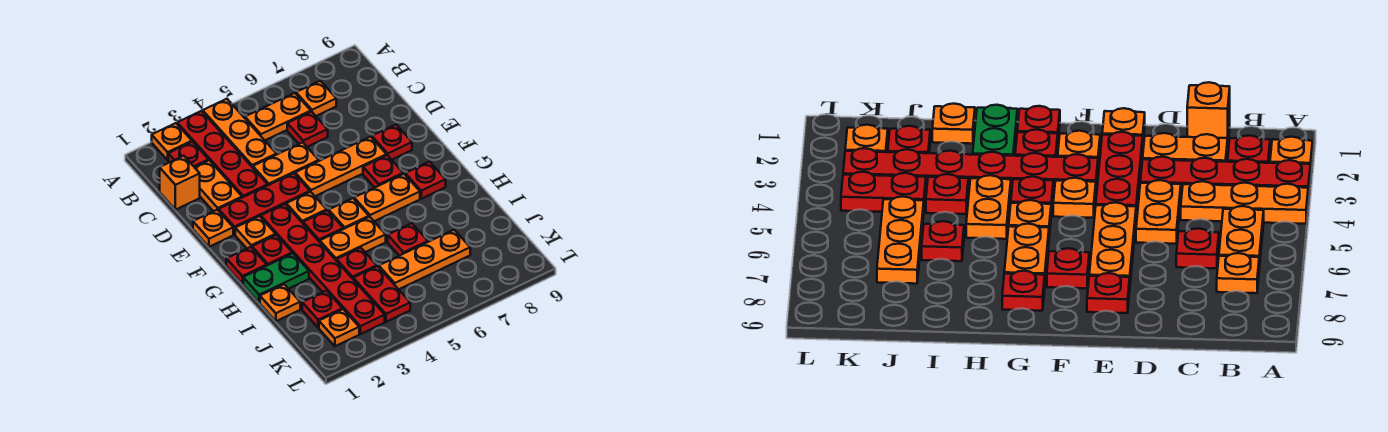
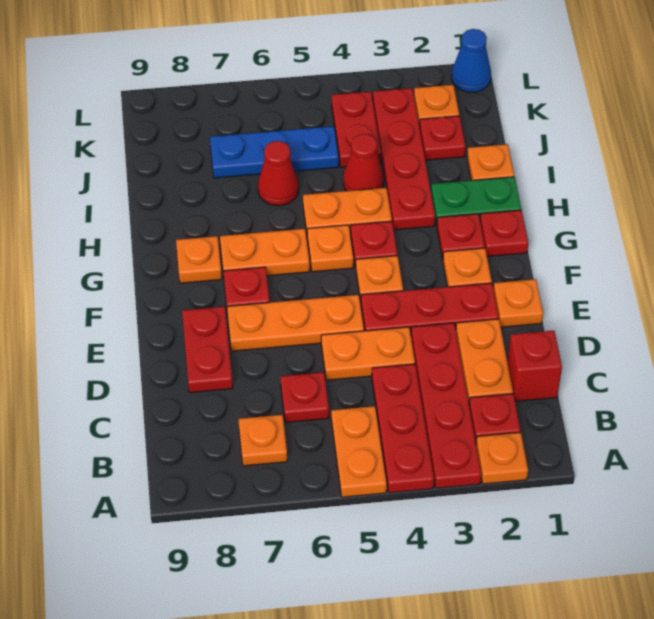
orange 1x3 plate [203,99,276,168] -> red 1x3 plate [372,364,434,493]
orange 1x2 plate [245,93,311,140] -> orange 1x2 plate turned to [331,406,387,497]
orange 1x1 brick [160,156,200,210] -> red 1x1 brick [507,331,562,401]
red 1x1 plate [372,125,412,160] -> red 1x2 plate [182,307,233,393]
red 1x6 plate [261,204,385,334] -> red 1x4 plate [373,88,435,230]
red 1x1 plate [405,162,446,199] -> orange 1x1 plate [176,236,222,283]
red 1x1 plate [337,248,377,279] -> red 1x1 cone [343,134,384,191]
red 1x1 plate [388,223,428,256] -> red 1x1 cone [258,141,299,206]
orange 1x3 plate [379,230,470,289] -> blue 1x3 plate [210,126,339,178]
none -> blue 1x1 cone [452,29,491,92]

